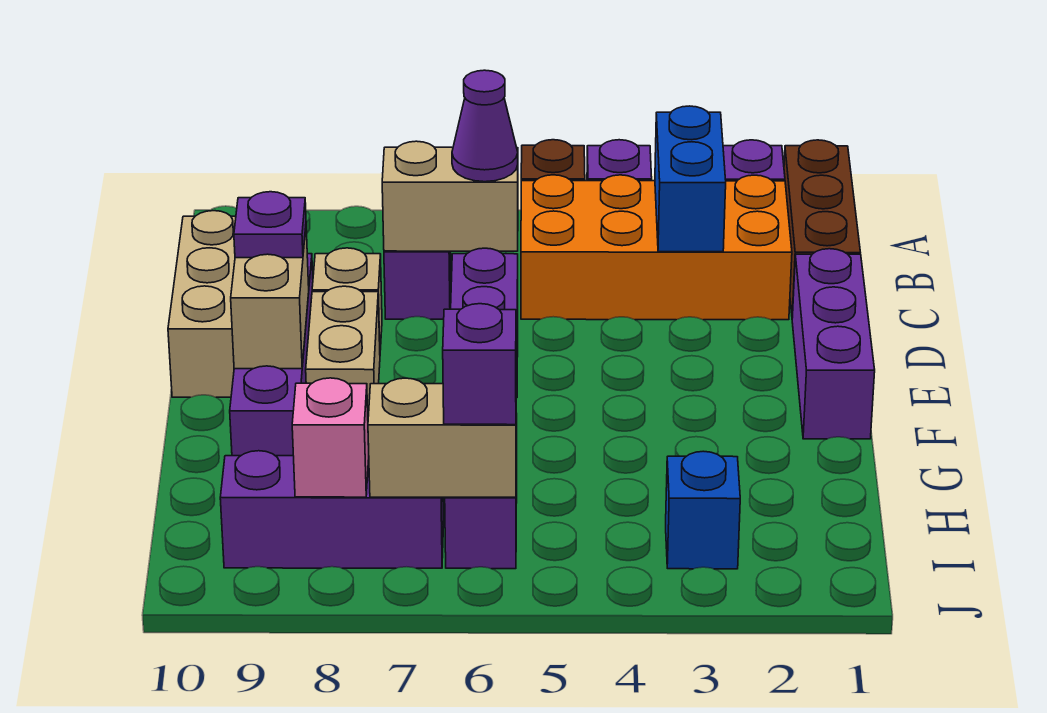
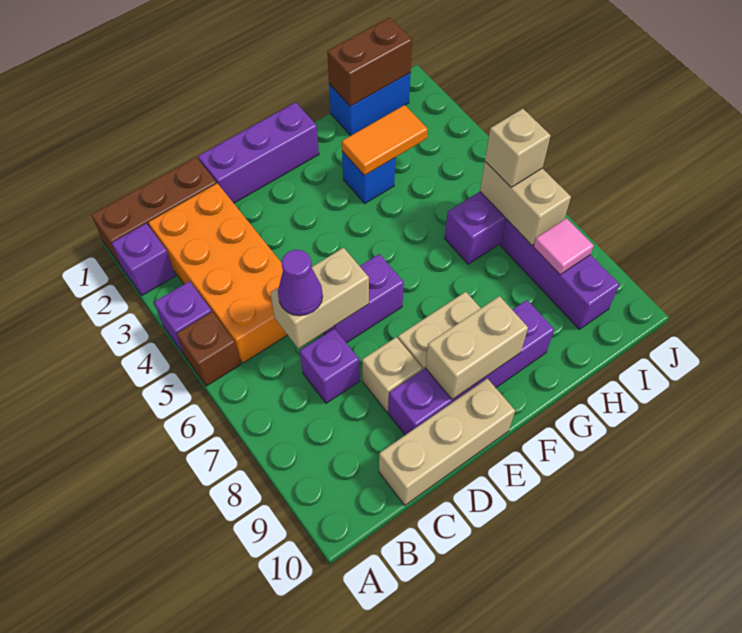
blue 1x2 brick [655,106,726,252] -> blue 1x2 brick moved to [329,73,411,136]
tan 1x2 brick [382,141,518,251] -> tan 1x2 brick turned to [270,248,369,348]
purple 1x1 plate [234,192,306,258] -> none
none -> orange 1x2 tile [342,105,428,176]
none -> brown 1x2 brick [327,17,412,106]
blue 1x1 brick [666,451,740,569] -> blue 1x1 brick moved to [342,151,395,203]
purple 1x1 brick [443,304,516,425] -> tan 1x1 brick [485,109,551,187]
pink 1x1 brick [292,378,369,497] -> pink 1x1 tile [534,218,594,275]

